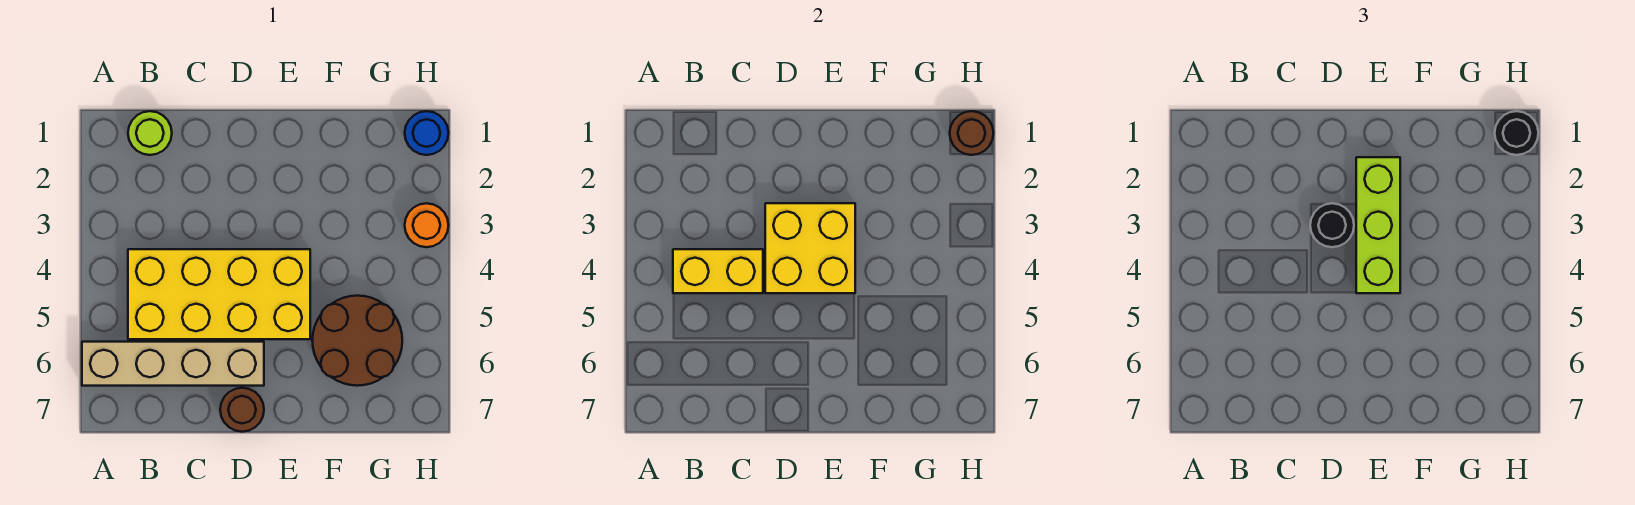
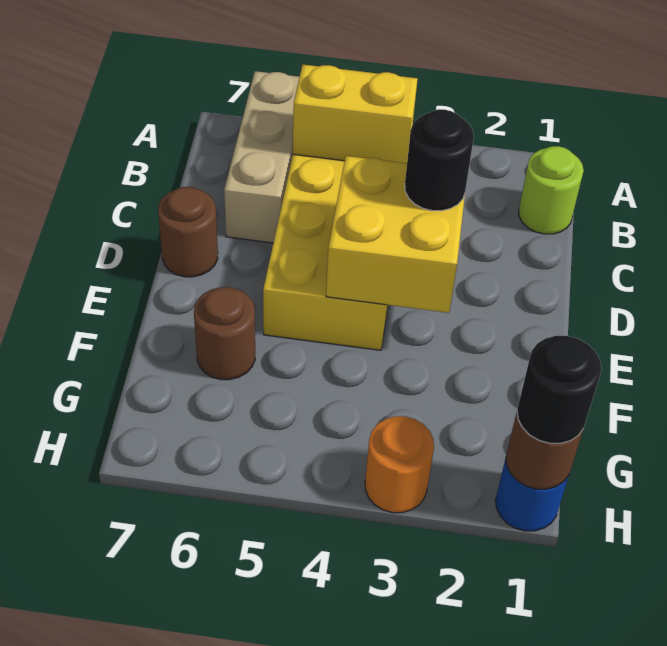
tan 1x4 brick [82,342,264,386] -> tan 1x3 brick [224,71,299,243]
yellow 1x2 brick [673,249,763,293] -> yellow 1x2 brick turned to [293,65,418,163]
lime 1x3 brick [1356,157,1400,293] -> none
brown 2x2 round brick [312,296,402,386] -> brown 1x1 round brick [194,287,255,380]

